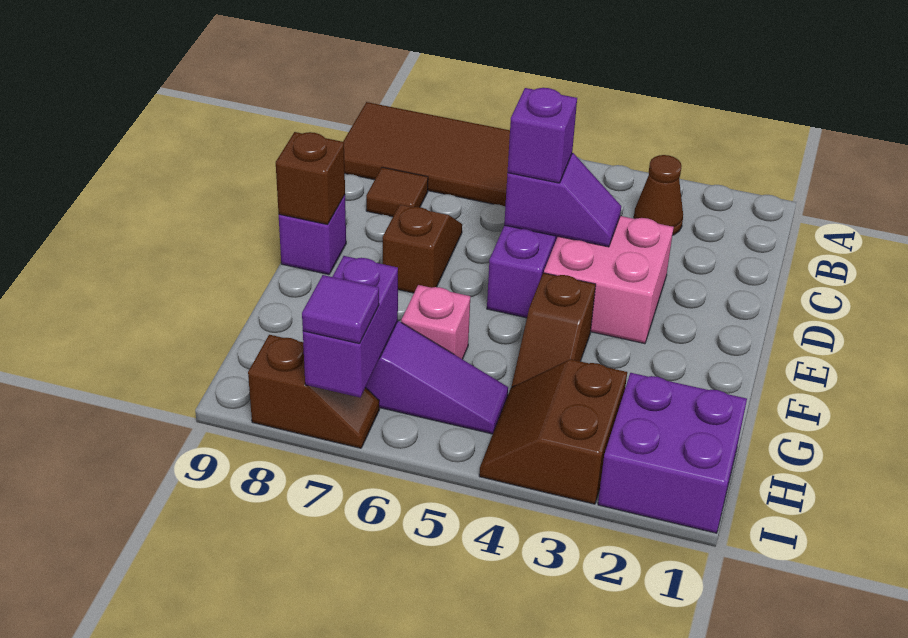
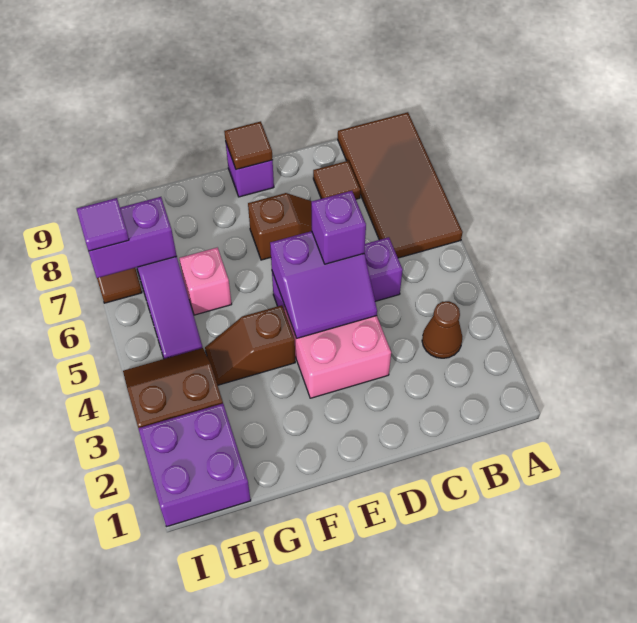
purple 1x2 slope [504,153,621,247] -> purple 2x2 slope [270,231,377,338]
brown 1x1 brick [276,132,345,225] -> brown 1x1 tile [224,121,273,170]

